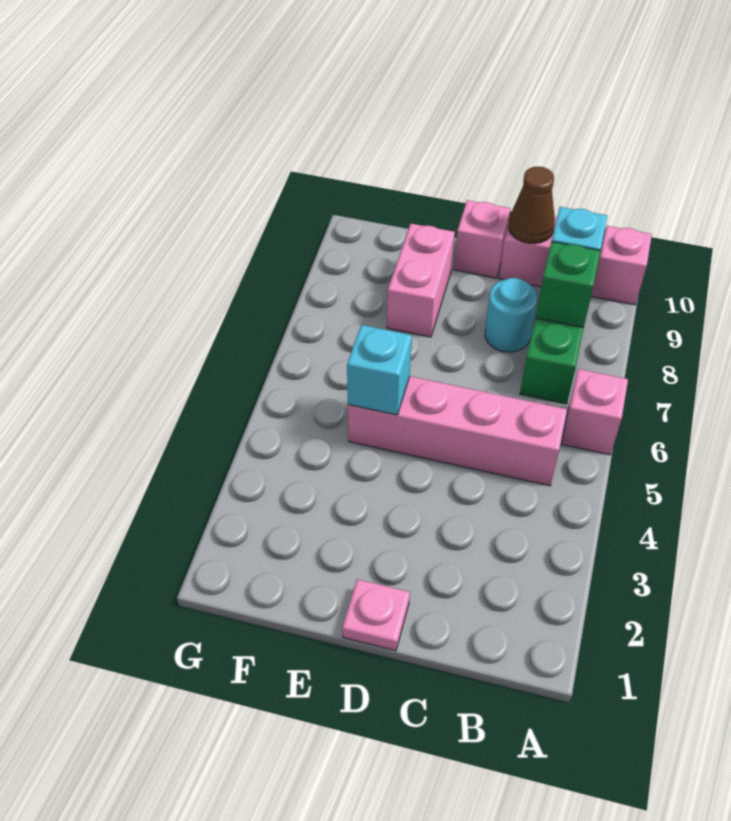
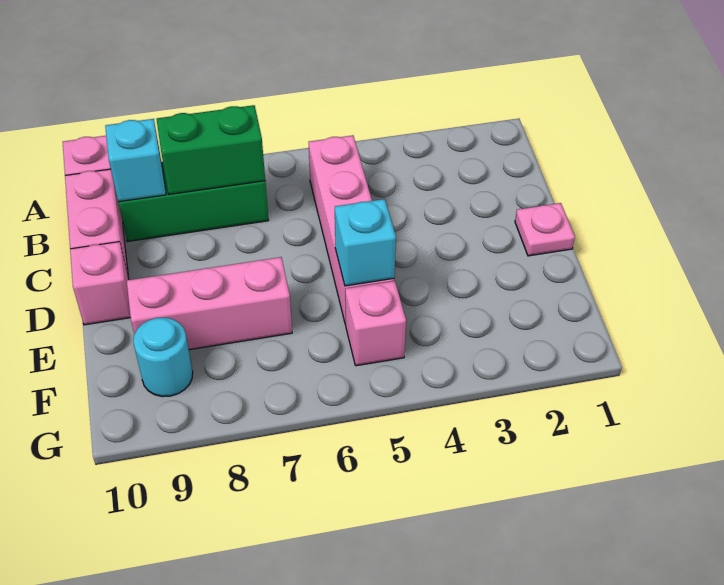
pink 1x1 brick [562,369,628,455] -> pink 1x1 brick moved to [345,281,406,366]
green 1x1 brick [536,242,600,328] -> green 1x2 brick [157,105,265,194]
cyan 1x1 round brick [485,278,537,352] -> cyan 1x1 round brick moved to [133,317,193,397]
brown 1x1 cone [508,167,555,244] -> none
pink 1x2 brick [387,224,455,337] -> pink 1x3 brick [127,257,292,350]

